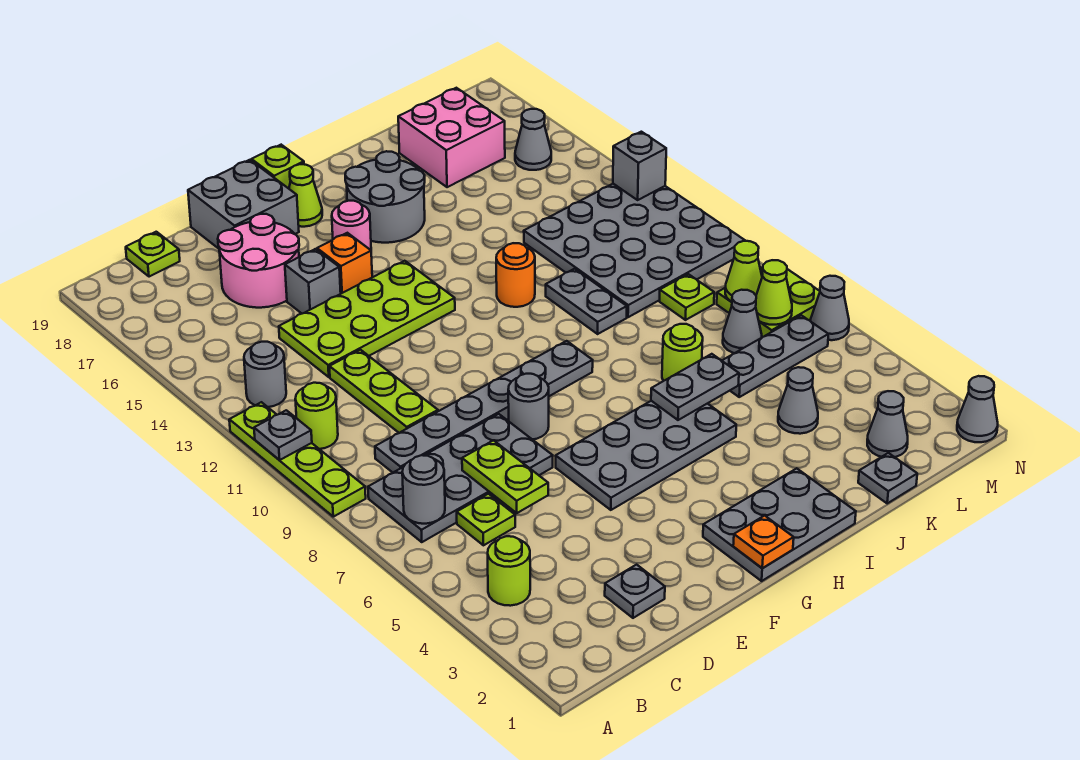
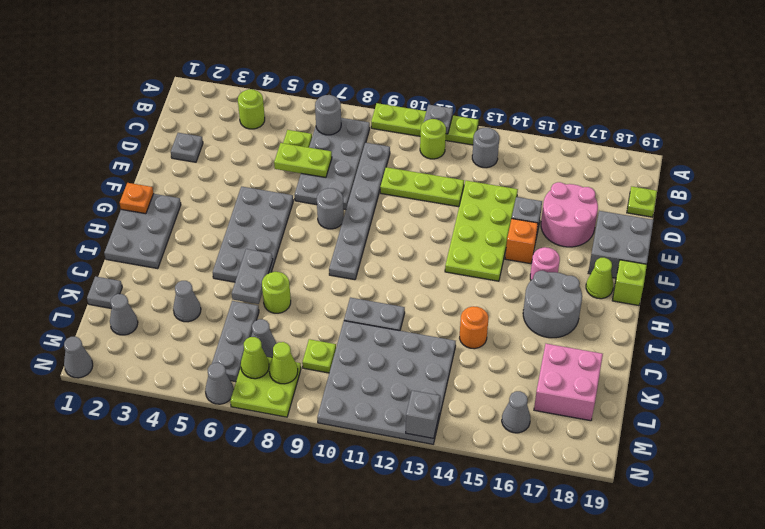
orange 1x1 round brick [496,243,535,307] -> orange 1x1 round brick moved to [460,306,488,349]

